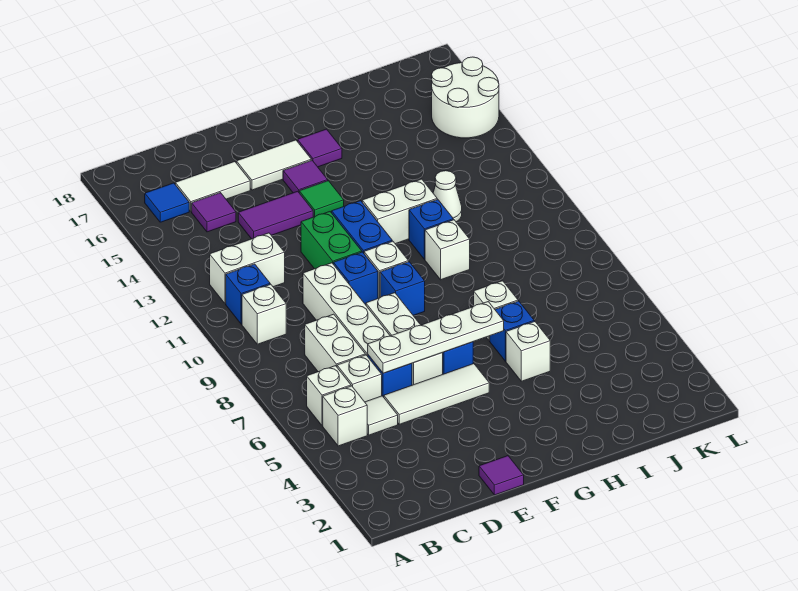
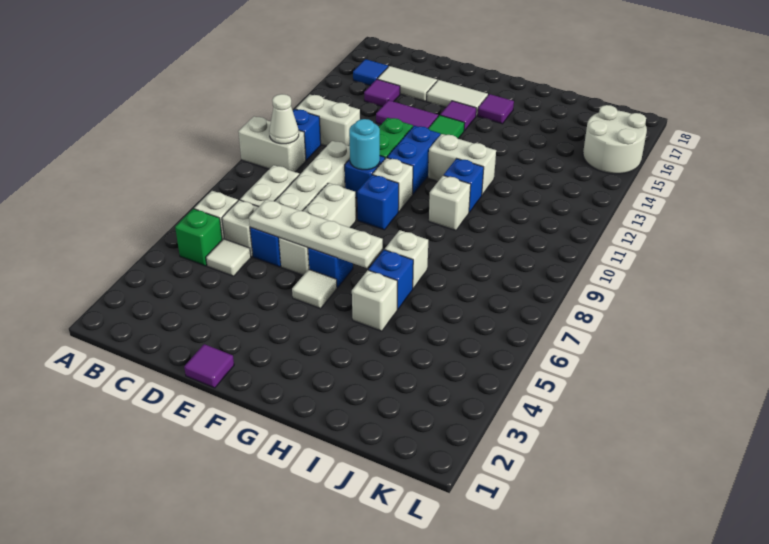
white 1x1 brick [323,386,367,446] -> green 1x1 brick [175,209,222,266]
white 1x1 brick [242,284,286,344] -> white 1x2 brick [238,116,306,172]
white 1x3 tile [384,364,489,424] -> white 1x1 tile [292,269,337,309]
none -> cyan 1x1 round brick [349,119,380,170]
white 1x1 cone [433,171,462,222] -> white 1x1 cone moved to [269,94,299,144]

